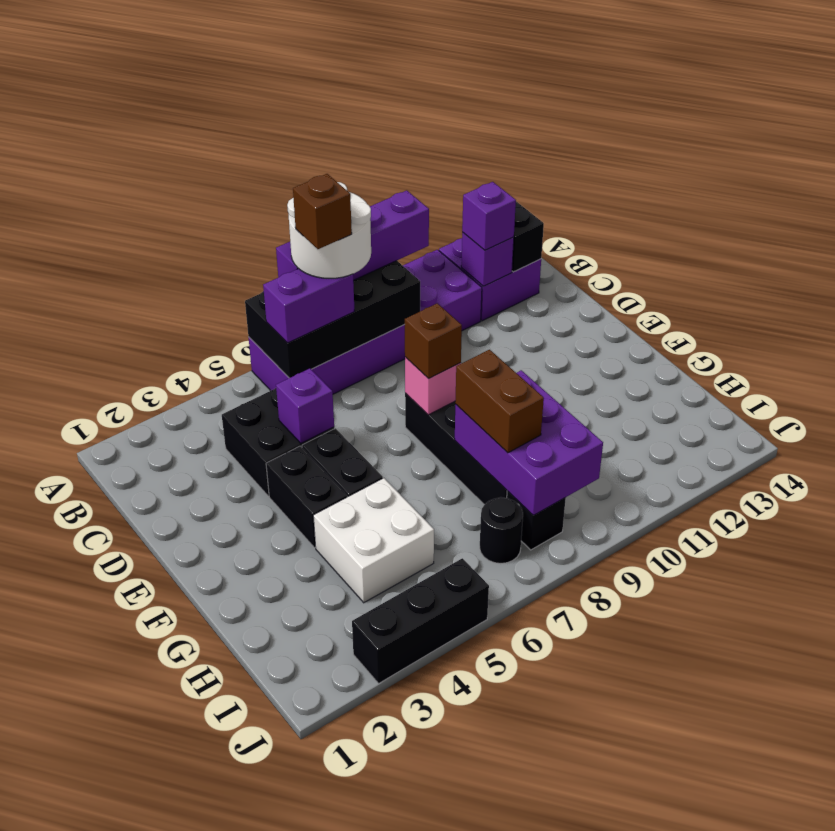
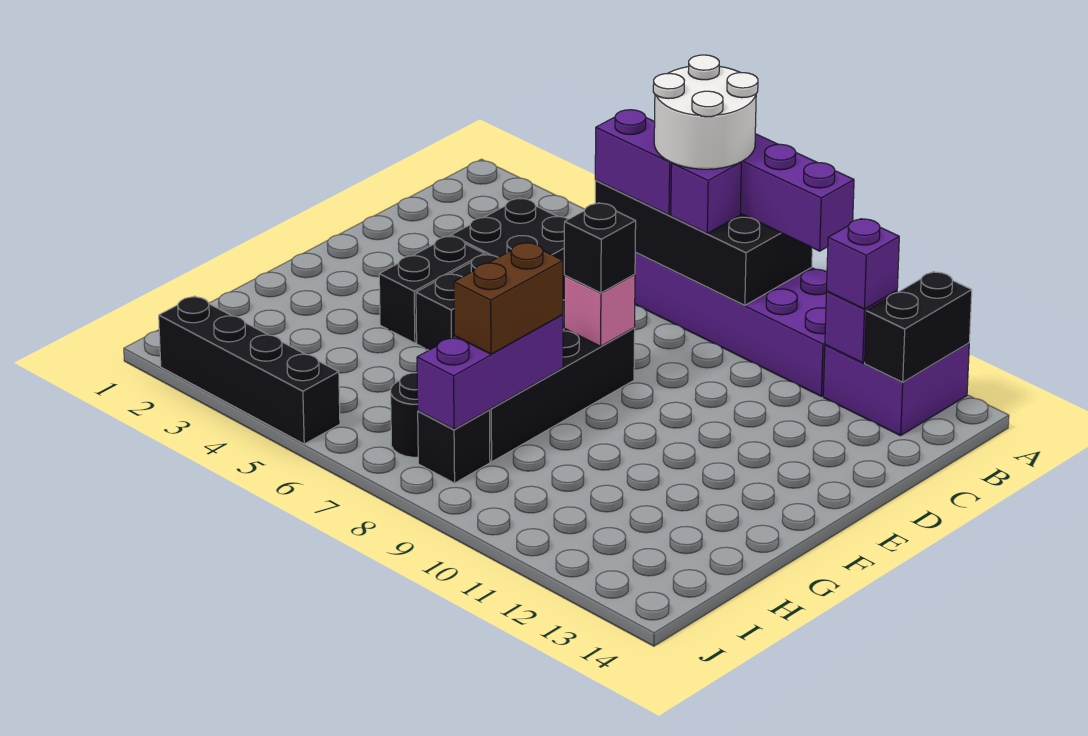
brown 1x1 brick [293,174,352,249] -> none
purple 1x1 brick [276,368,334,443] -> purple 1x1 brick moved to [671,162,741,233]
brown 1x1 brick [404,303,462,379] -> black 1x1 brick [564,203,636,293]
white 2x2 brick [313,478,434,603] -> none
purple 2x3 brick [455,370,603,515] -> purple 1x3 brick [417,315,563,429]
black 1x3 brick [352,558,489,683] -> black 1x4 brick [159,296,340,444]

